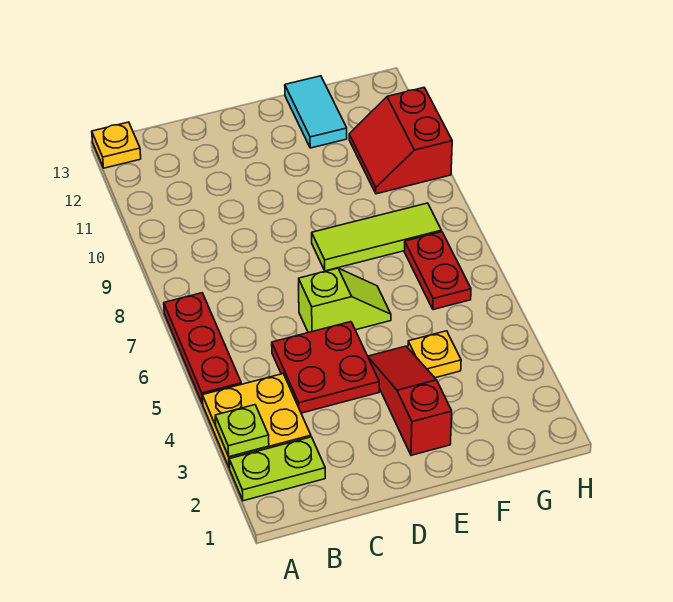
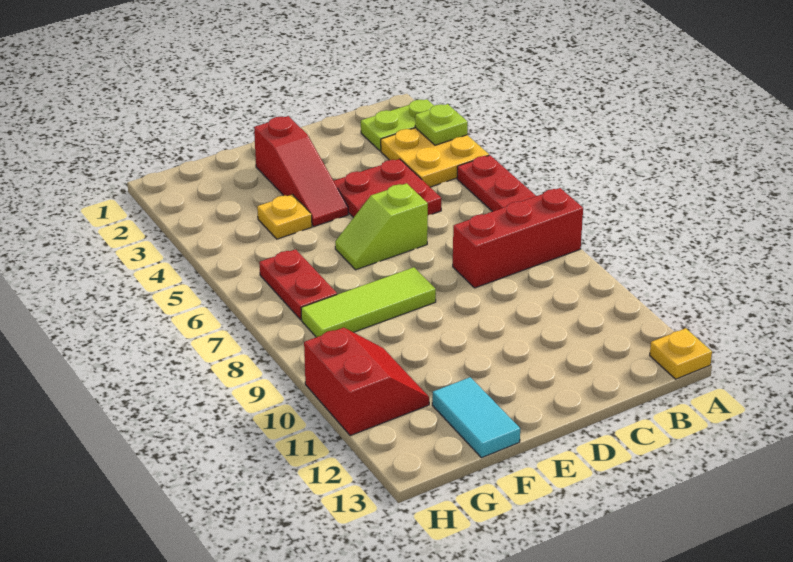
none -> red 1x3 brick [453,188,583,288]

